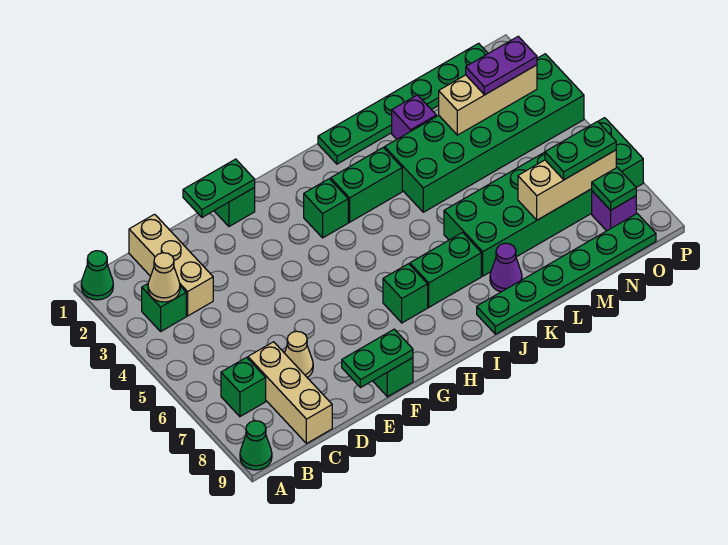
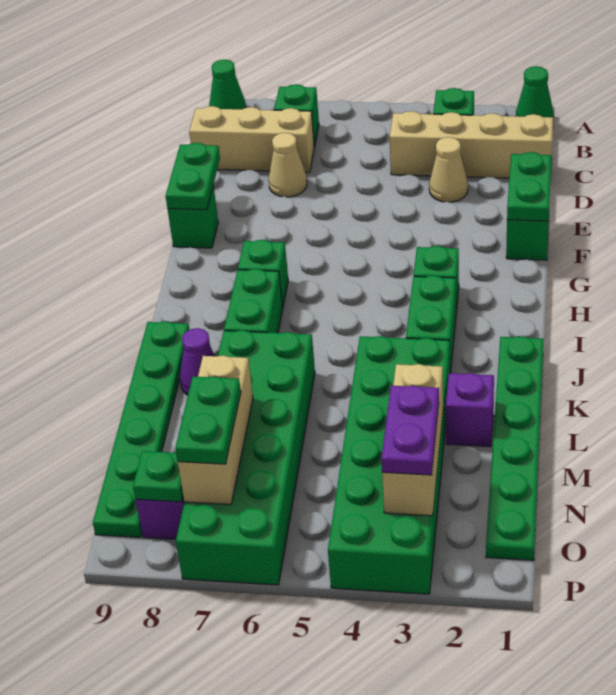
tan 1x1 cone [148,253,180,302] -> tan 1x1 cone moved to [429,137,468,202]
tan 1x3 brick [129,214,213,316] -> tan 1x4 brick [390,111,553,178]

